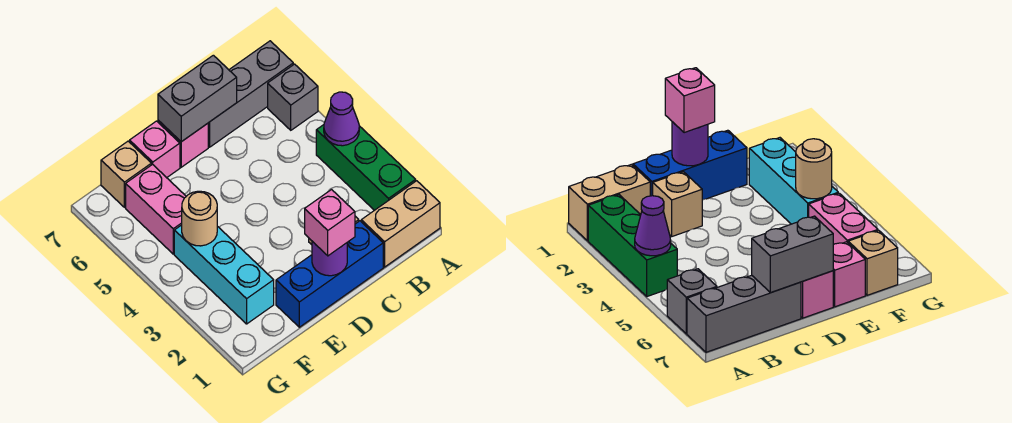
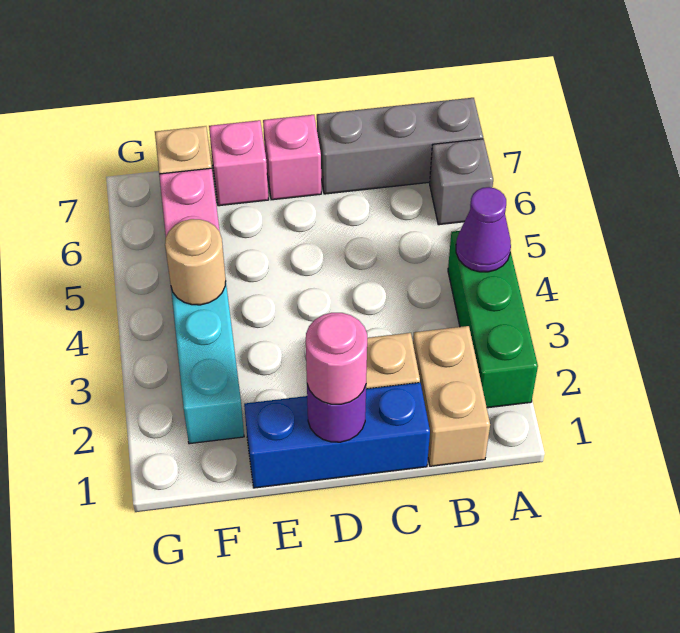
tan 1x2 brick [361,181,440,267] -> tan 1x2 brick turned to [413,326,490,466]
grey 1x2 brick [158,55,237,142] -> none
pink 1x1 brick [305,190,355,256] -> pink 1x1 round brick [306,313,367,404]

